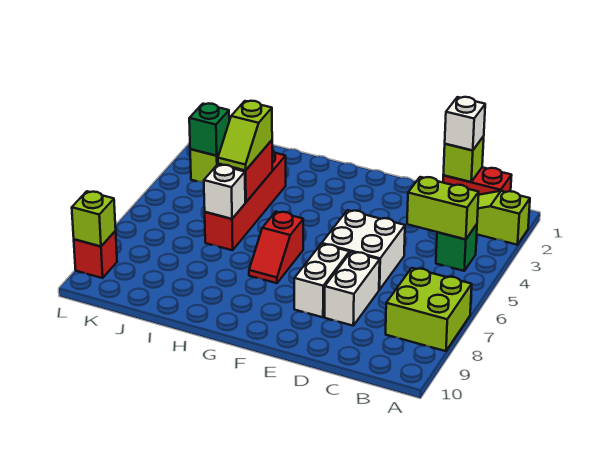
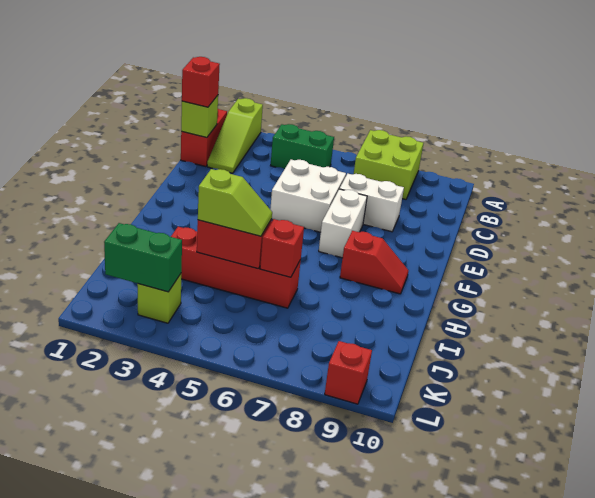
green 1x1 brick [436,224,477,271] -> green 1x2 brick [271,124,334,169]
lime 1x2 brick [407,177,479,239] -> none
white 1x1 brick [445,97,485,150] -> red 1x1 brick [182,57,220,107]
white 1x2 brick [294,244,350,317] -> white 1x2 brick turned to [319,189,367,258]
red 1x2 slope [249,212,303,283] -> red 1x2 slope moved to [340,231,409,294]
white 1x1 brick [204,165,245,219] -> red 1x1 brick [260,219,304,277]
green 1x1 brick [189,103,229,156] -> green 1x2 brick [104,223,182,292]
lime 1x1 brick [72,191,116,246] -> none

